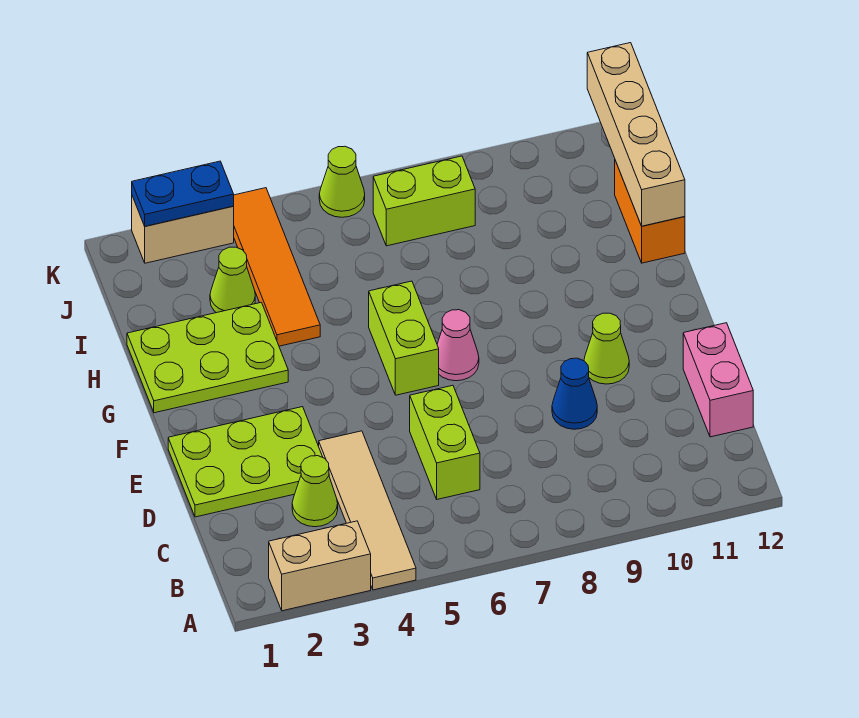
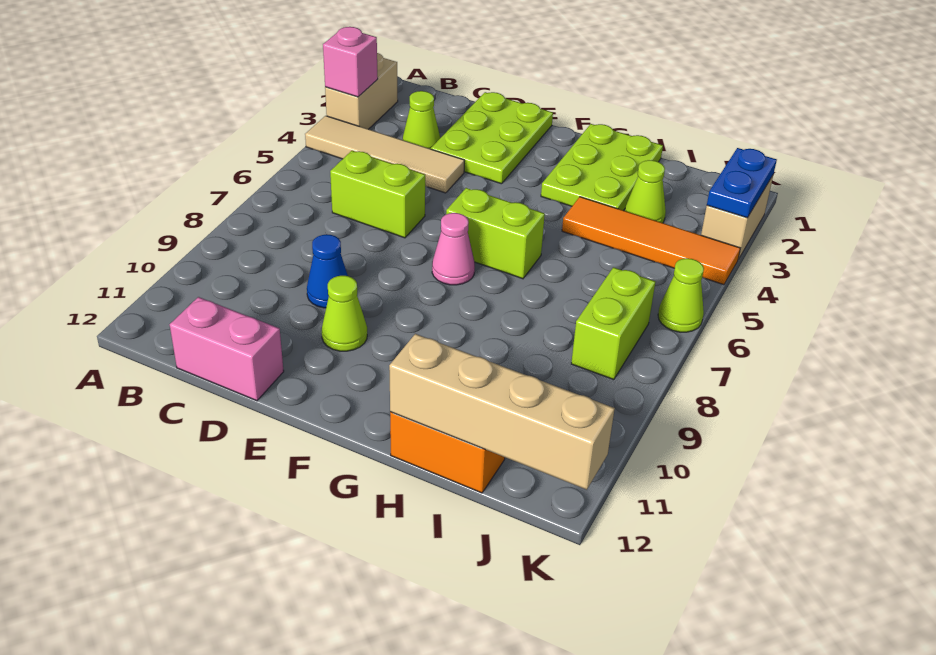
none -> pink 1x1 brick [323,27,378,97]

